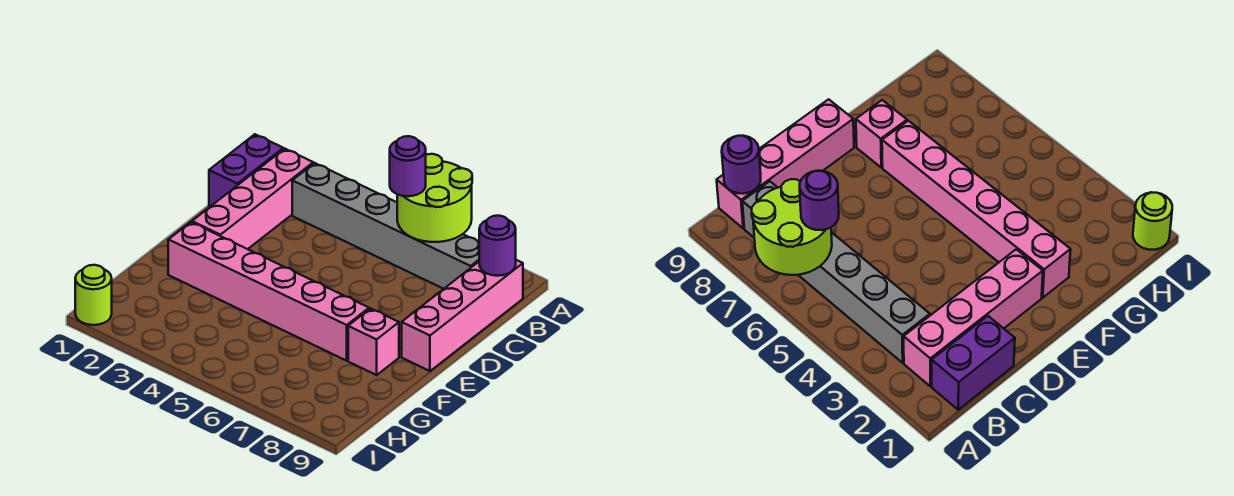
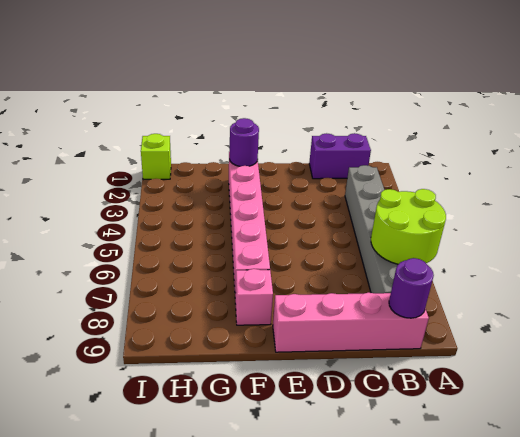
pink 1x4 brick [192,149,313,249] -> none
purple 1x1 round brick [390,136,426,196] -> purple 1x1 round brick moved to [229,118,259,166]
lime 1x1 round brick [75,265,112,325] -> lime 1x1 brick [141,134,171,180]

